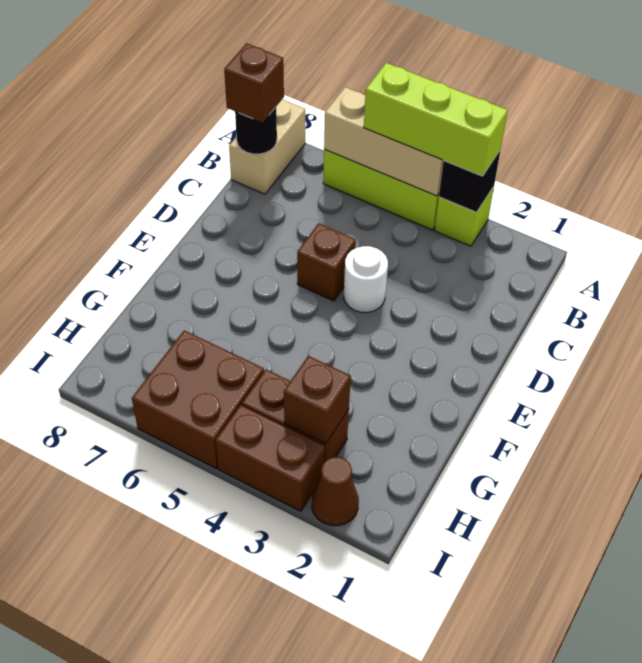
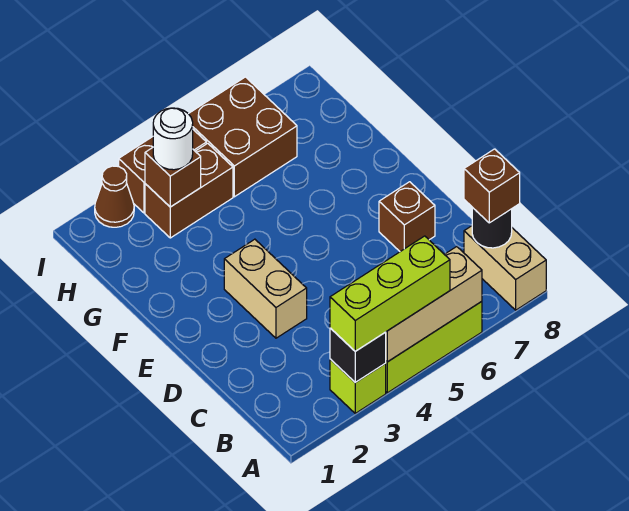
none -> tan 1x2 brick [224,239,307,338]
white 1x1 round brick [344,246,388,313] -> white 1x1 round brick moved to [153,108,193,170]
brown 1x1 brick [297,223,356,301] -> brown 1x1 brick moved to [379,182,435,252]

